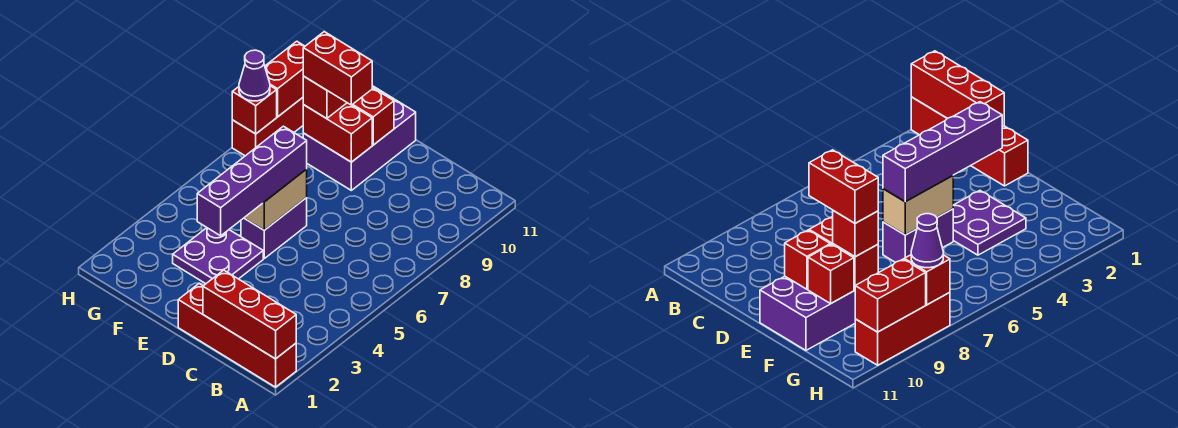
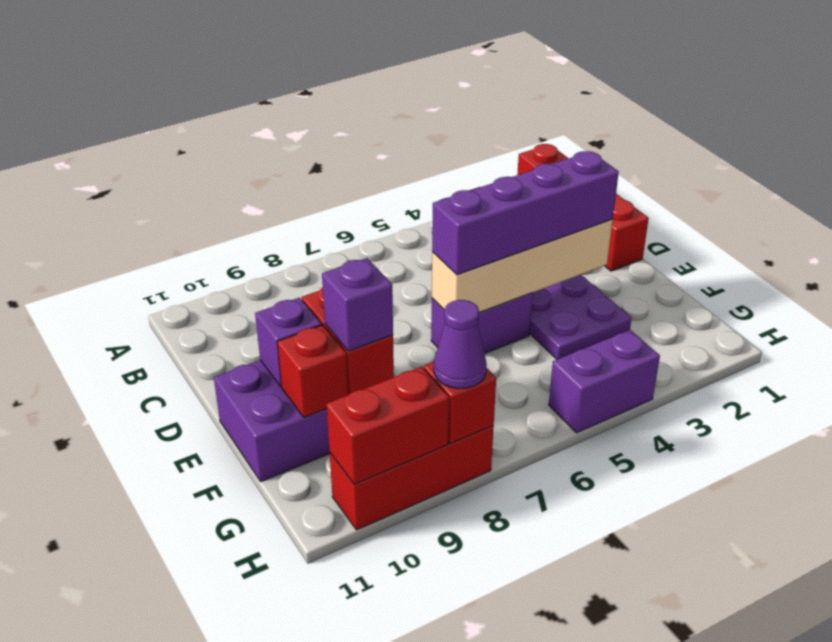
red 1x3 brick [203,270,296,359] -> none
tan 1x2 brick [244,169,307,230] -> tan 1x4 brick [432,219,613,313]
red 1x2 brick [303,32,372,105] -> none
red 1x1 brick [352,88,394,145] -> purple 1x1 brick [255,298,322,387]
red 1x1 brick [303,76,347,119] -> purple 1x1 brick [322,258,393,351]
none -> purple 1x2 brick [549,330,660,433]

